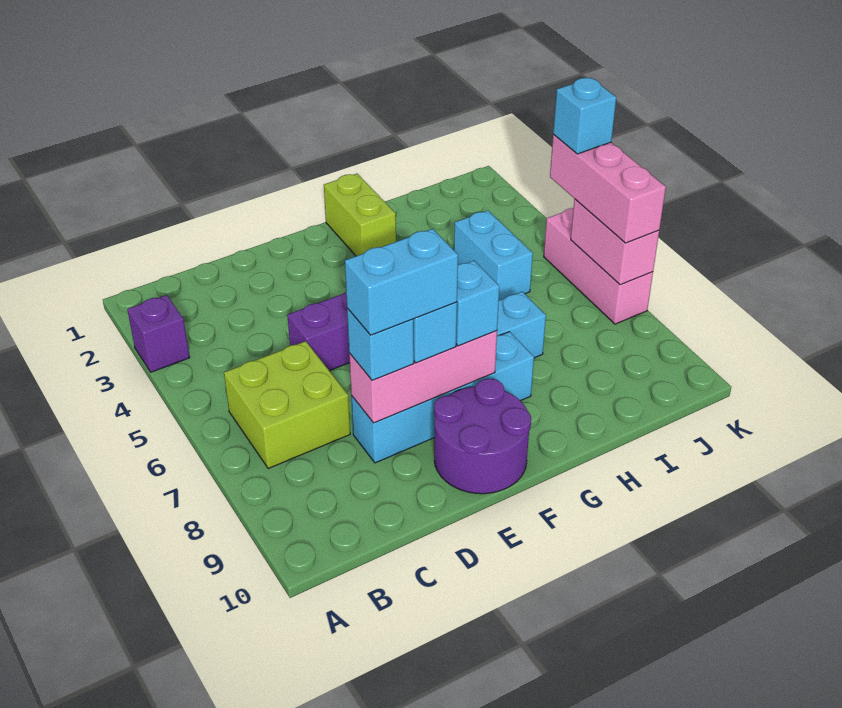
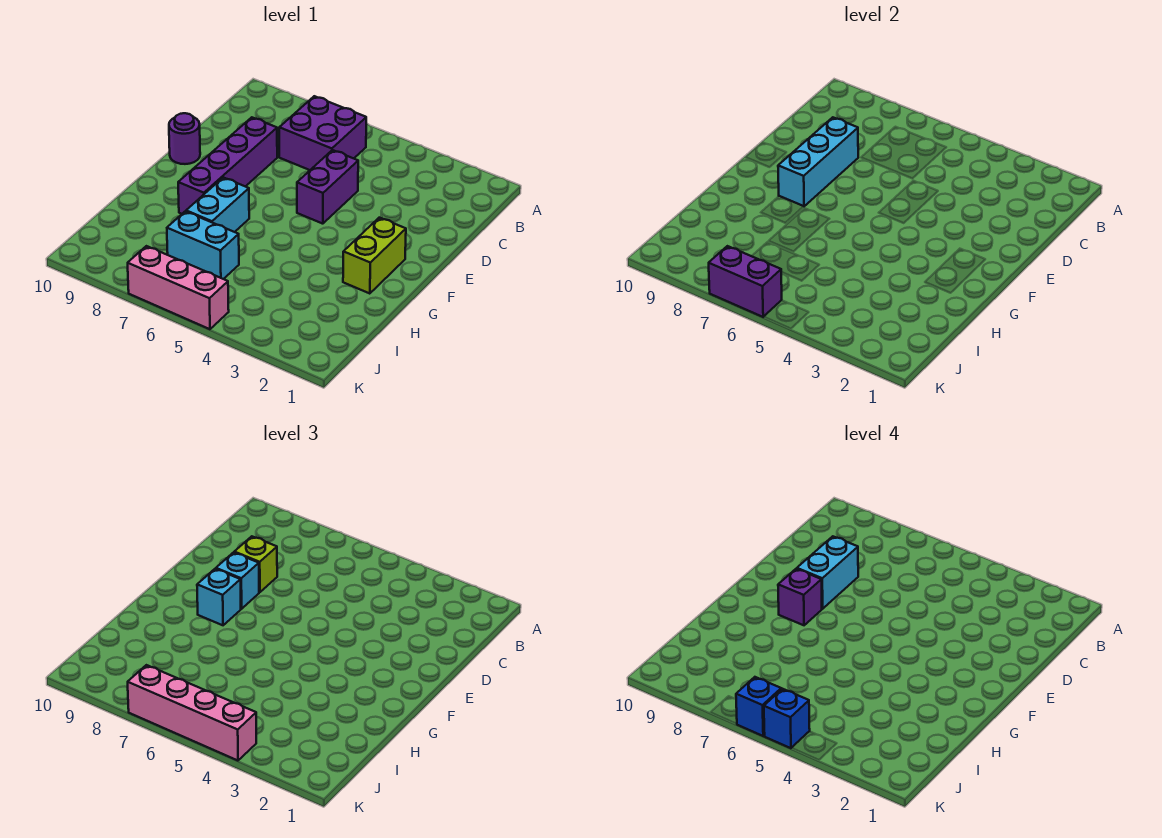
purple 1x1 brick [127,295,190,372] -> purple 1x1 brick moved to [778,569,822,625]
lime 2x2 brick [224,341,350,469] -> purple 2x2 brick [279,96,366,170]
cyan 1x4 brick [351,332,534,463] -> purple 1x4 brick [178,117,277,214]
pink 1x3 brick [349,331,497,423] -> cyan 1x3 brick [778,117,858,206]
cyan 1x1 brick [347,308,414,380] -> lime 1x1 brick [234,536,277,592]
purple 2x2 round brick [434,379,531,494] -> purple 1x1 round brick [169,113,200,164]
lime 1x2 brick [324,174,396,256] -> lime 1x2 brick turned to [343,218,406,294]
cyan 1x2 brick [454,210,533,300] -> cyan 1x2 brick moved to [167,211,239,279]
pink 1x3 brick [550,135,666,243] -> pink 1x4 brick [128,665,256,761]
cyan 1x1 brick [553,78,616,154] -> blue 1x1 brick [764,689,810,748]
pink 1x2 brick [571,199,659,285] -> purple 1x2 brick [709,246,782,317]
none -> blue 1x1 brick [736,677,781,736]

